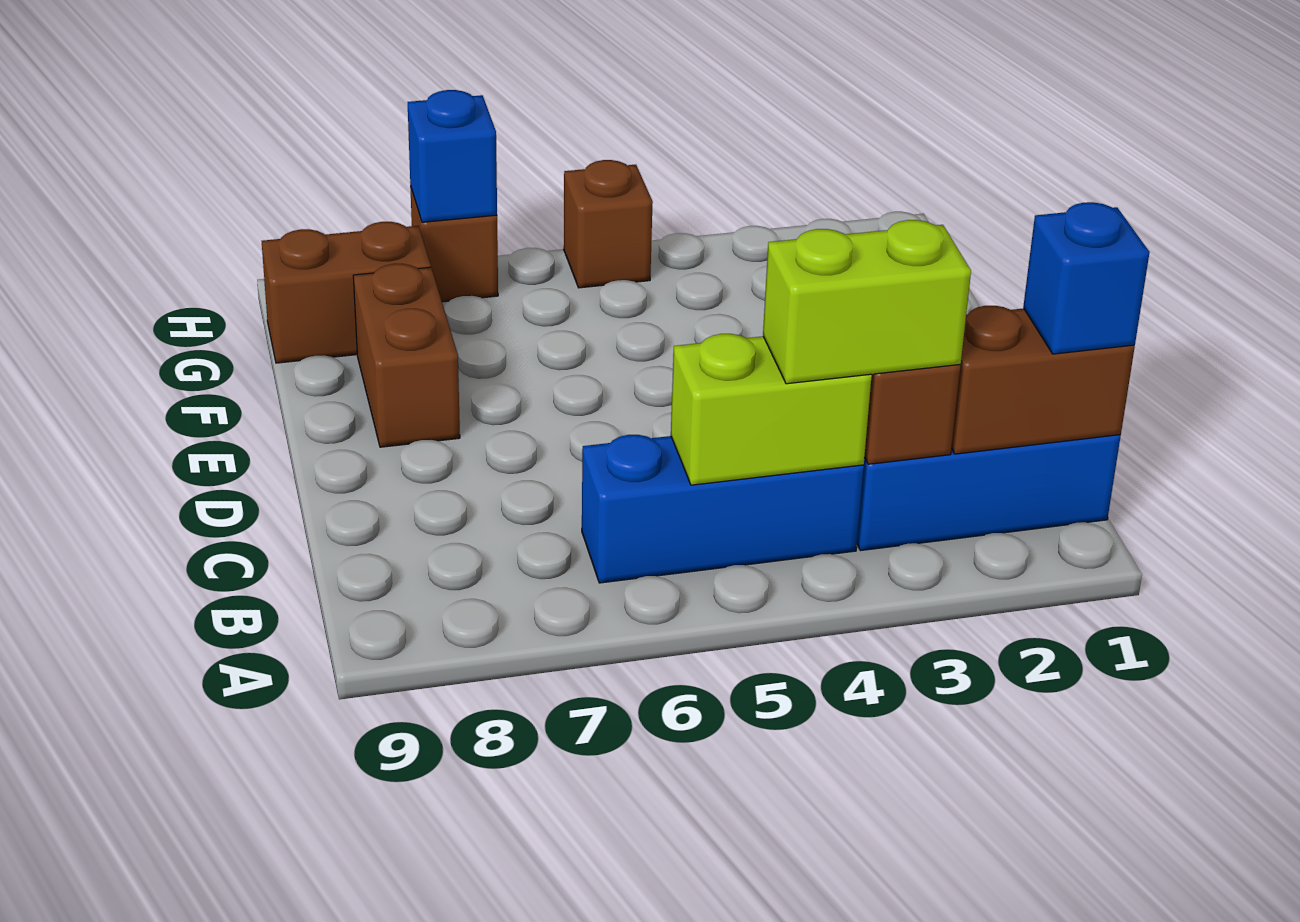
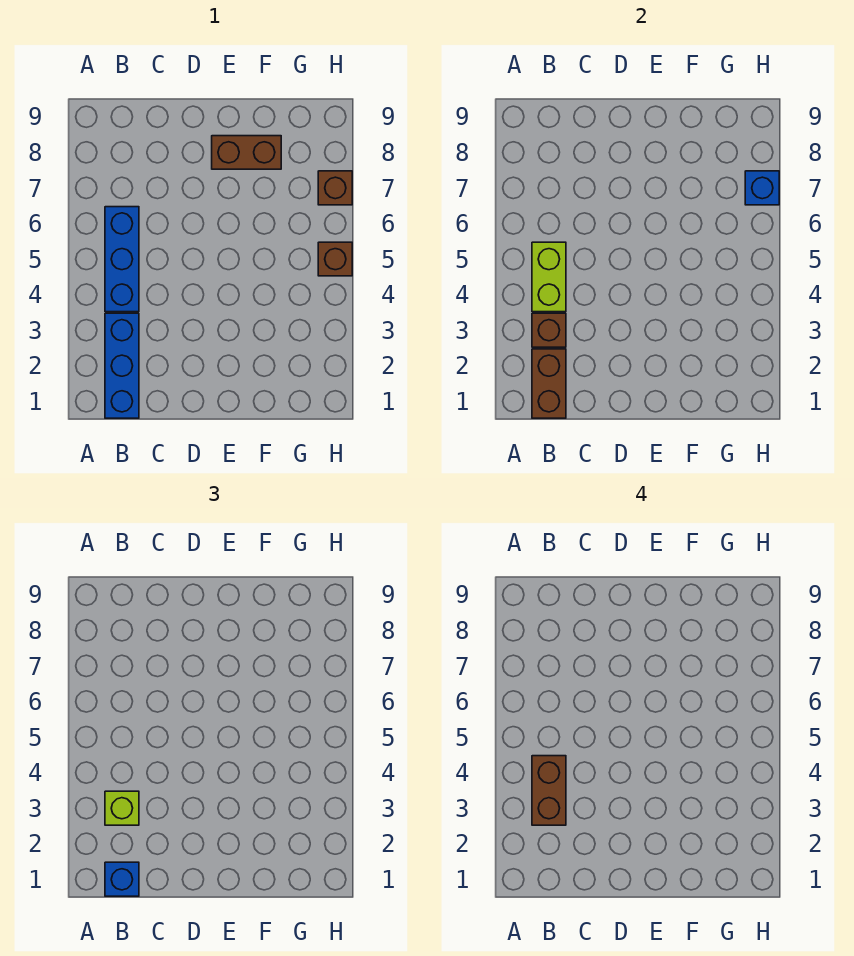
lime 1x2 brick [763,220,971,384] -> lime 1x1 brick [105,791,139,825]
brown 1x2 brick [262,222,431,363] -> brown 1x2 brick moved to [532,756,566,825]

